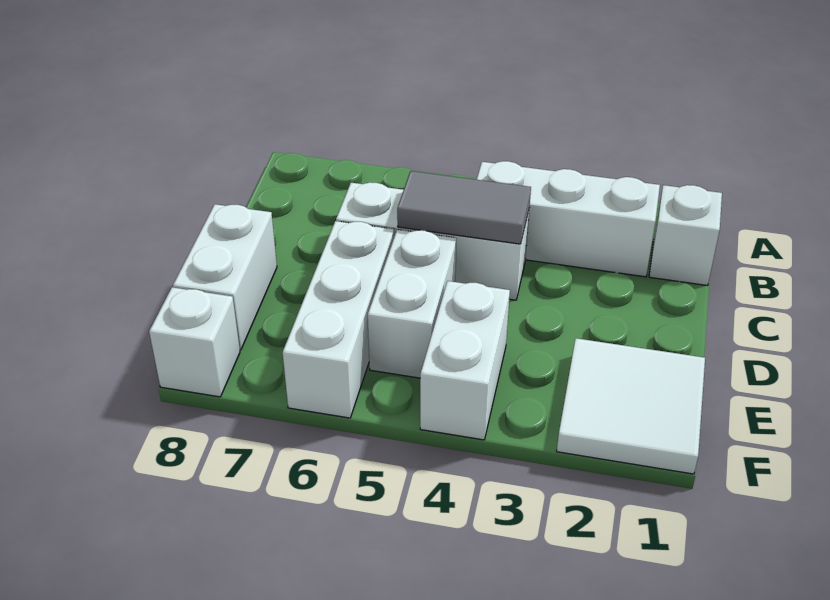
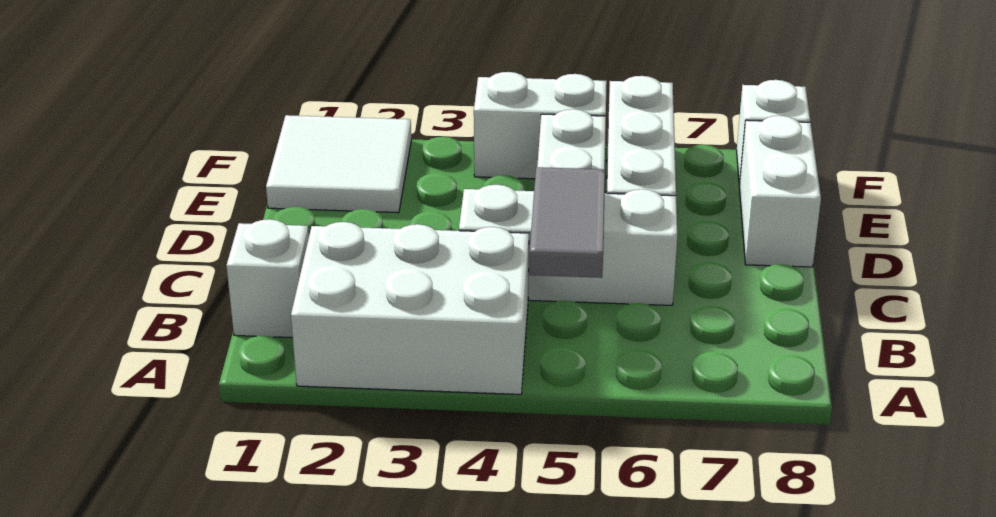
white 1x3 brick [477,161,660,277] -> white 2x3 brick [291,222,529,394]
grey 1x2 tile [397,171,531,244] -> grey 1x2 tile turned to [529,167,605,278]
white 1x2 brick [420,281,510,440] -> white 1x2 brick turned to [474,72,607,179]

